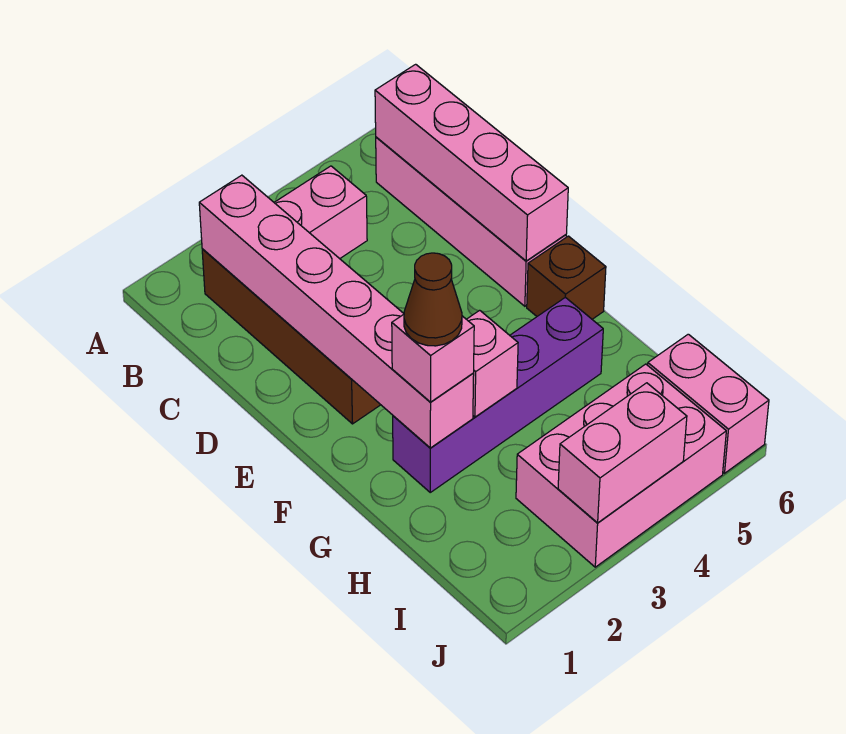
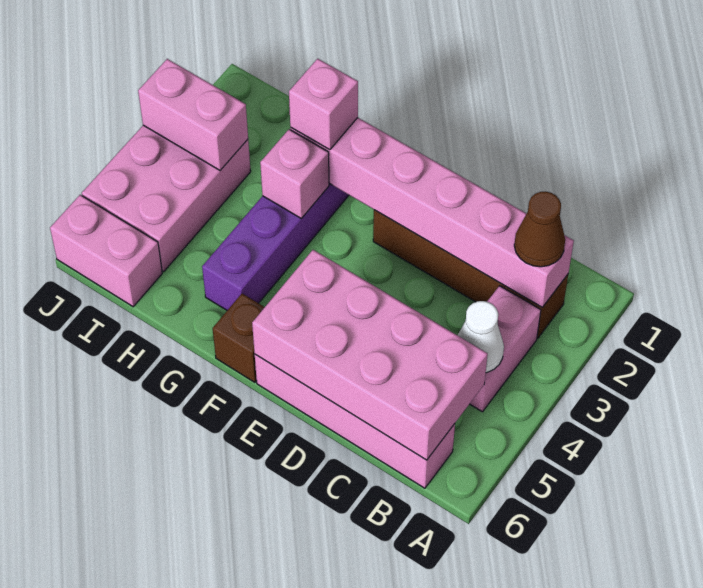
none -> white 1x1 cone [458,301,504,373]
pink 1x4 brick [375,64,568,261] -> pink 2x4 brick [252,250,488,460]
brown 1x1 cone [404,253,462,346] -> brown 1x1 cone moved to [514,191,565,267]
pink 1x2 brick [558,383,687,523] -> pink 1x2 brick turned to [138,59,248,170]

